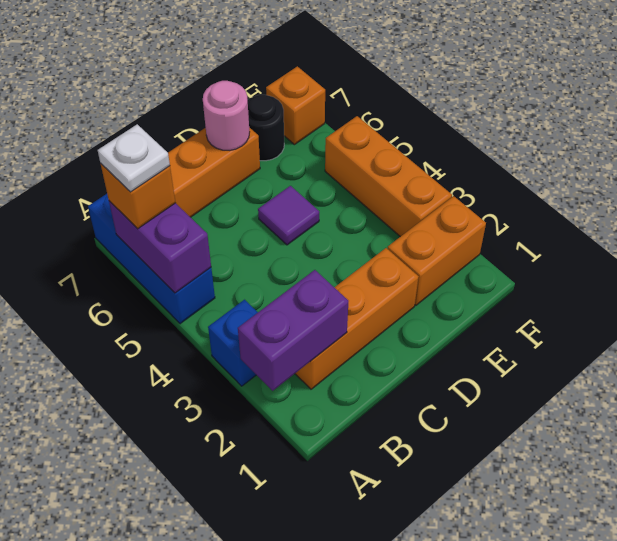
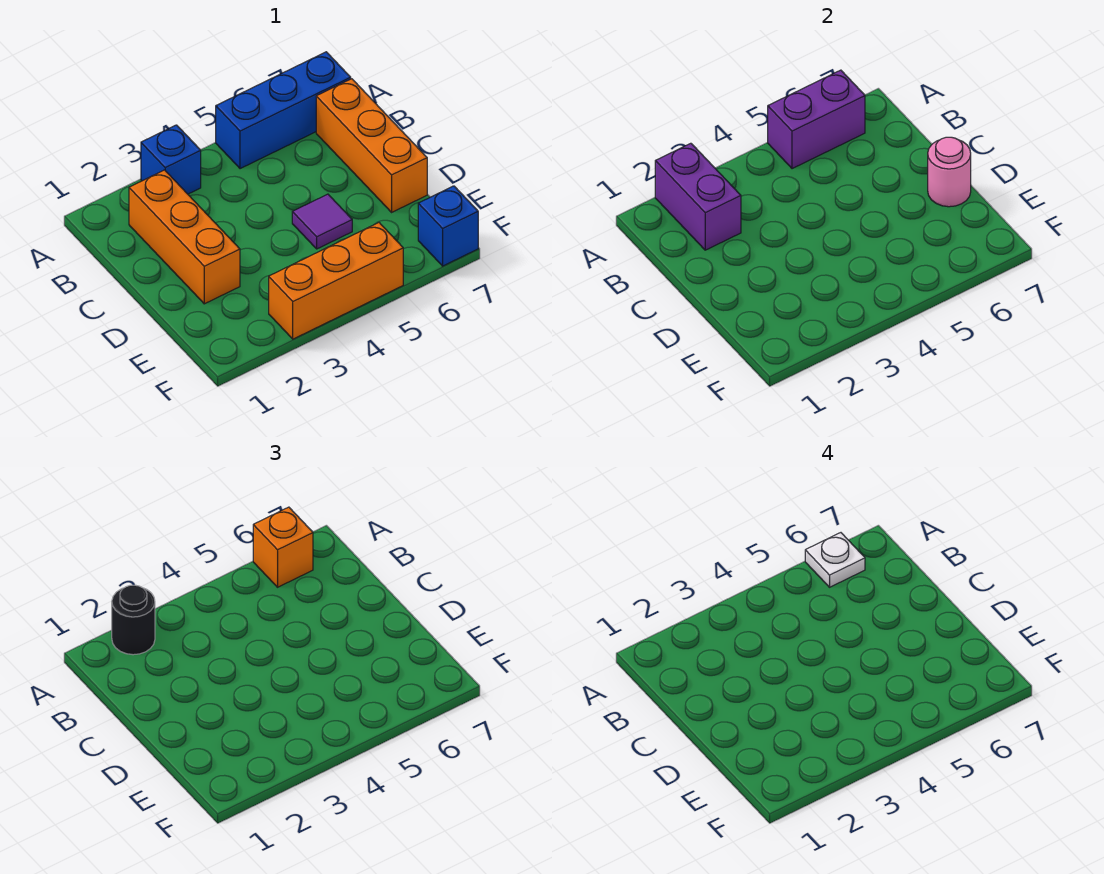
orange 1x2 brick [388,196,486,305] -> none
black 1x1 round brick [248,95,284,161] -> black 1x1 round brick moved to [112,585,155,655]
orange 1x1 brick [266,66,325,145] -> blue 1x1 brick [418,186,478,266]

